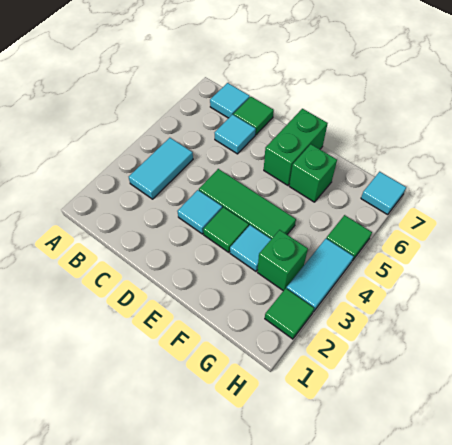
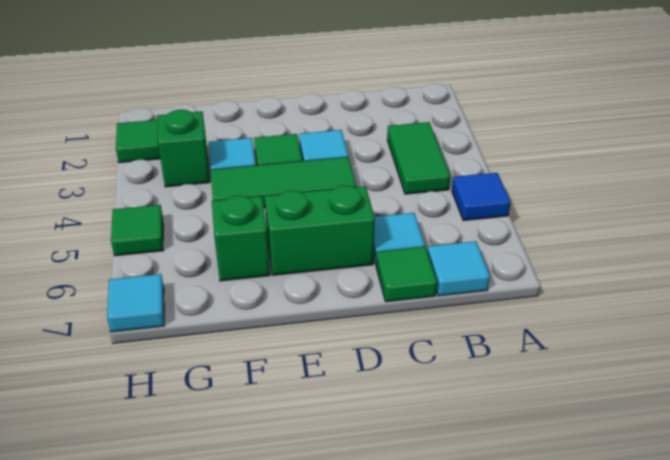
none -> blue 1x1 tile [452,173,511,221]
cyan 1x2 tile [129,138,193,199] -> green 1x2 tile [387,122,450,194]
green 1x2 brick [264,109,328,185] -> green 1x2 brick turned to [265,186,375,275]
cyan 1x2 tile [286,239,354,312] -> none

